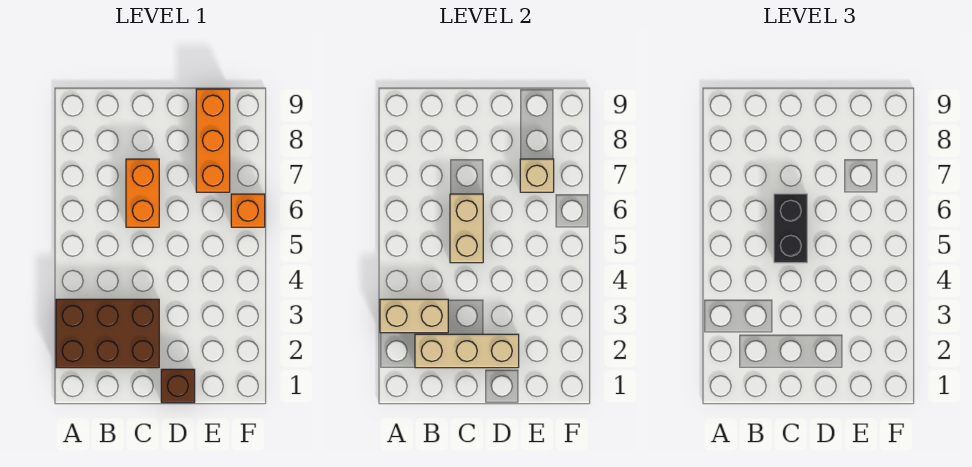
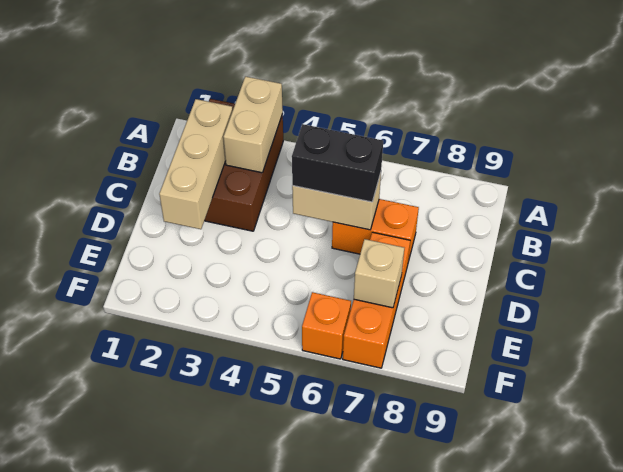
brown 1x1 brick [161,369,195,403] -> none
orange 1x3 brick [196,89,230,192] -> orange 1x3 brick turned to [343,232,410,368]

